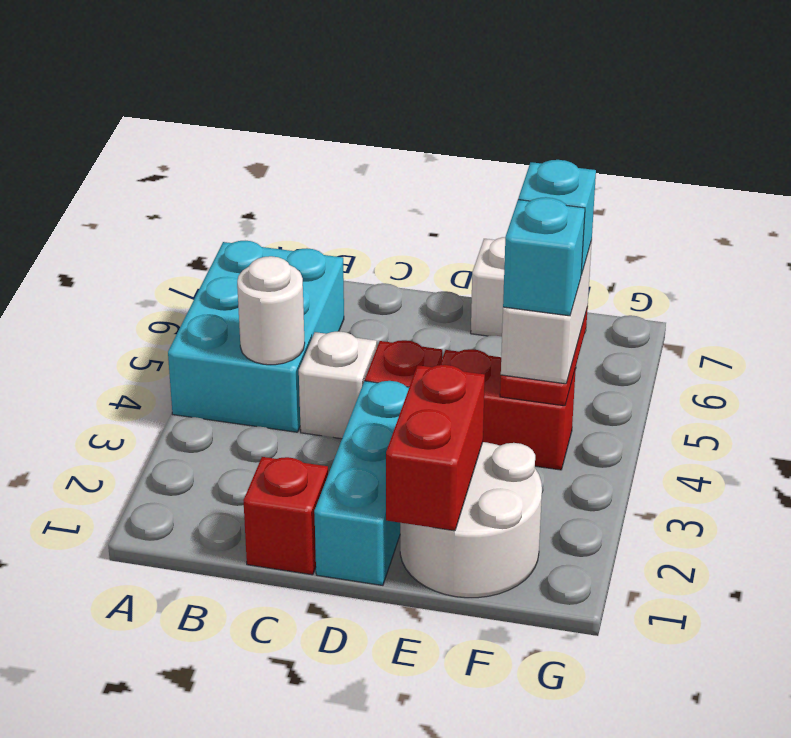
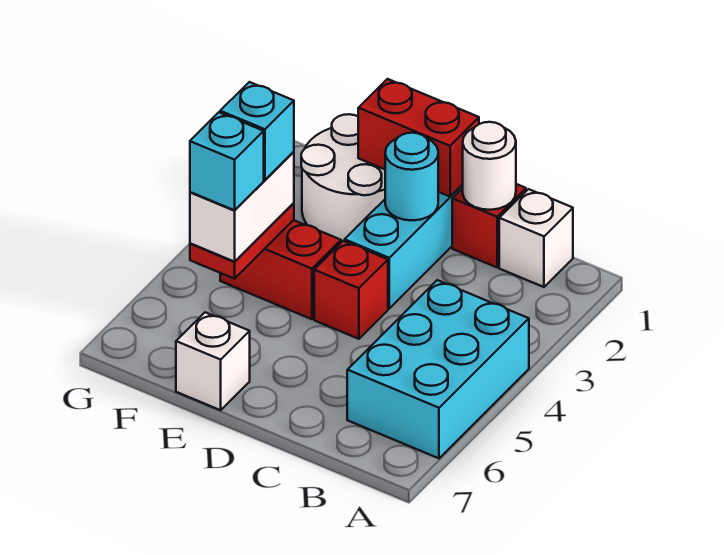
white 1x1 round brick [237,256,305,365] -> white 1x1 round brick moved to [463,122,516,210]
white 1x1 brick [299,331,377,439] -> white 1x1 brick moved to [499,189,573,287]
none -> cyan 1x1 round brick [385,133,438,220]
red 1x2 brick [386,365,485,531] -> red 1x2 brick turned to [358,79,479,197]

